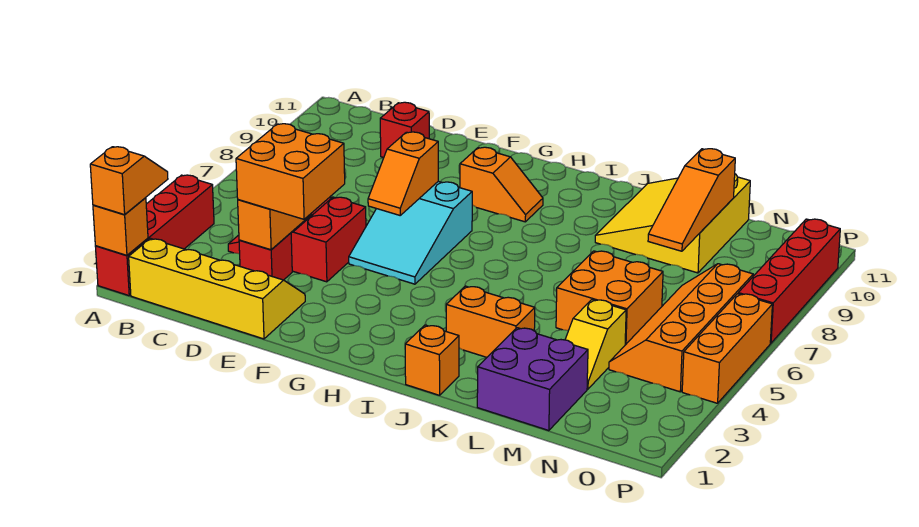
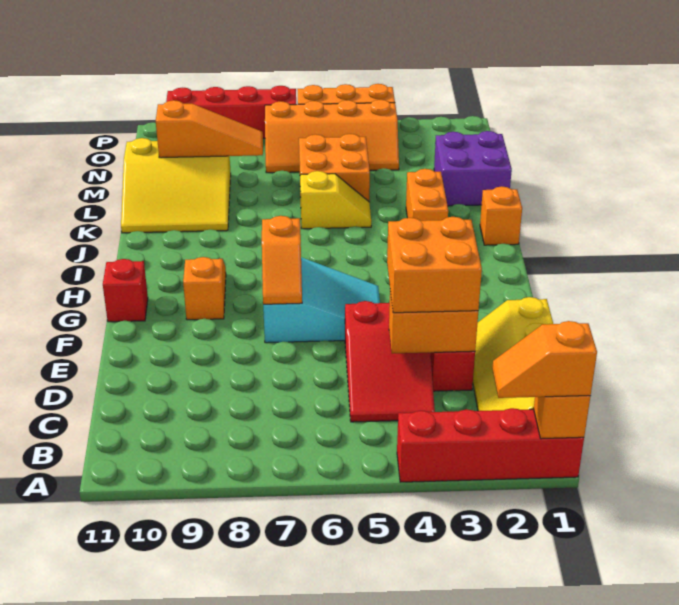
red 1x1 brick [380,102,429,158] -> red 1x1 brick moved to [103,259,148,322]
orange 1x2 slope [368,132,438,215] -> orange 1x2 slope turned to [262,216,302,304]
yellow 1x2 slope [565,300,626,389] -> yellow 1x2 slope moved to [300,171,371,229]

